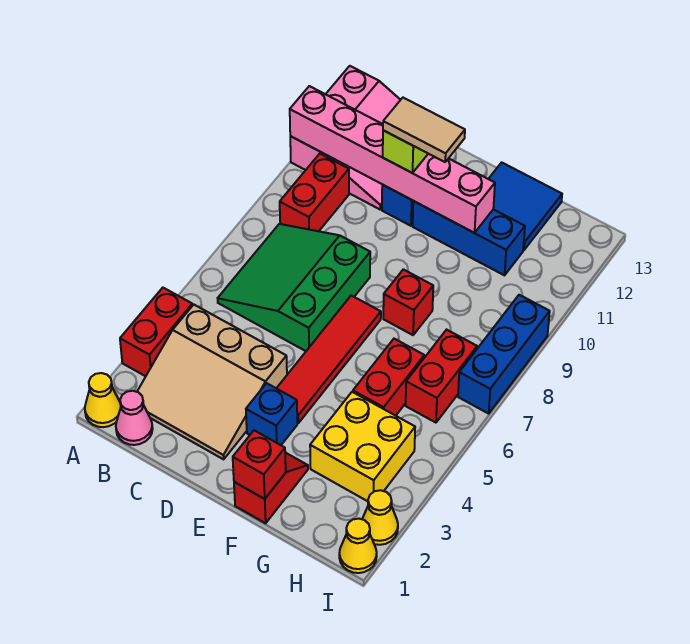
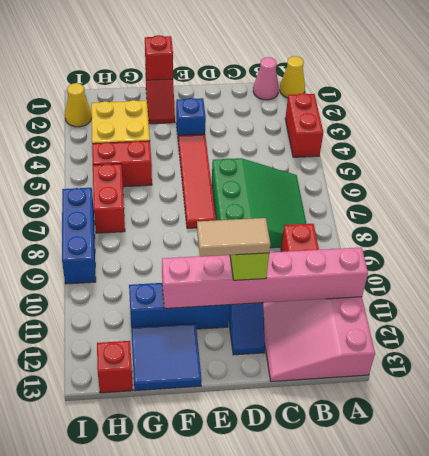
tan 3x3 slope [137,305,287,459] -> none
red 1x1 brick [383,269,433,335] -> red 1x1 brick moved to [97,341,133,393]
red 1x2 brick [353,339,424,416] -> red 1x2 brick turned to [92,141,152,187]
yellow 1x1 cone [339,519,377,573] -> none

